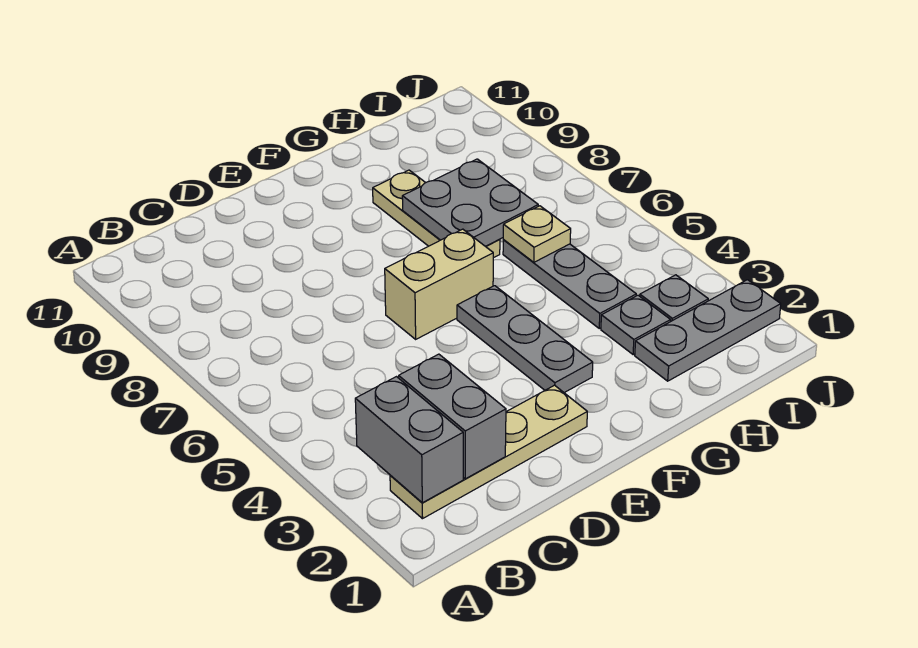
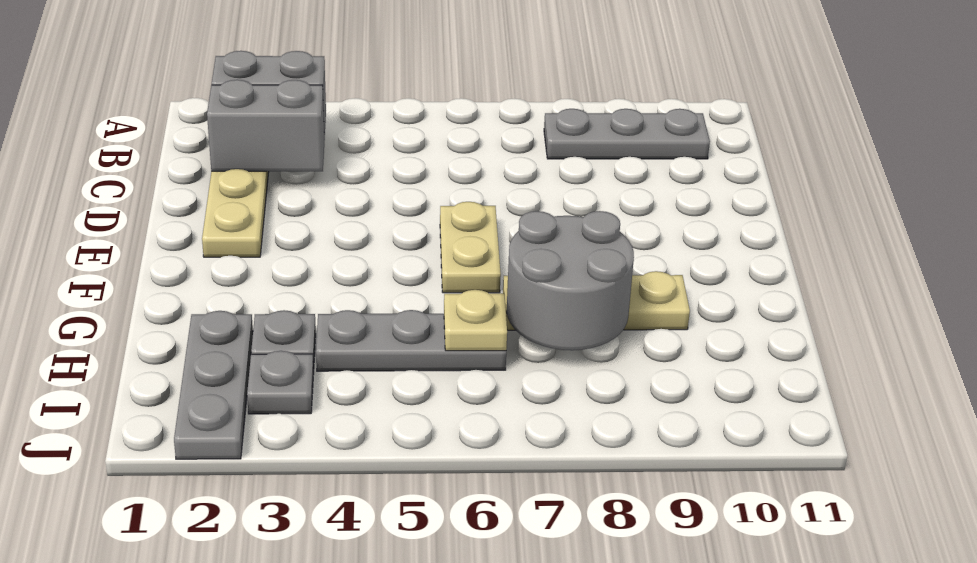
tan 1x2 brick [385,229,493,339] -> tan 1x2 plate [440,202,501,293]
grey 1x3 plate [457,286,593,393] -> grey 1x3 plate moved to [544,109,710,159]
grey 2x2 plate [402,159,538,246] -> grey 2x2 round brick [506,211,634,350]

